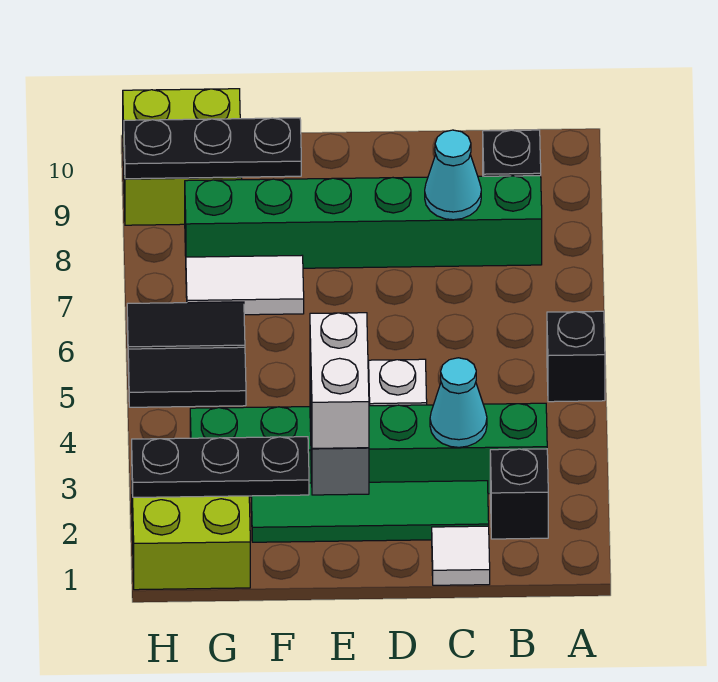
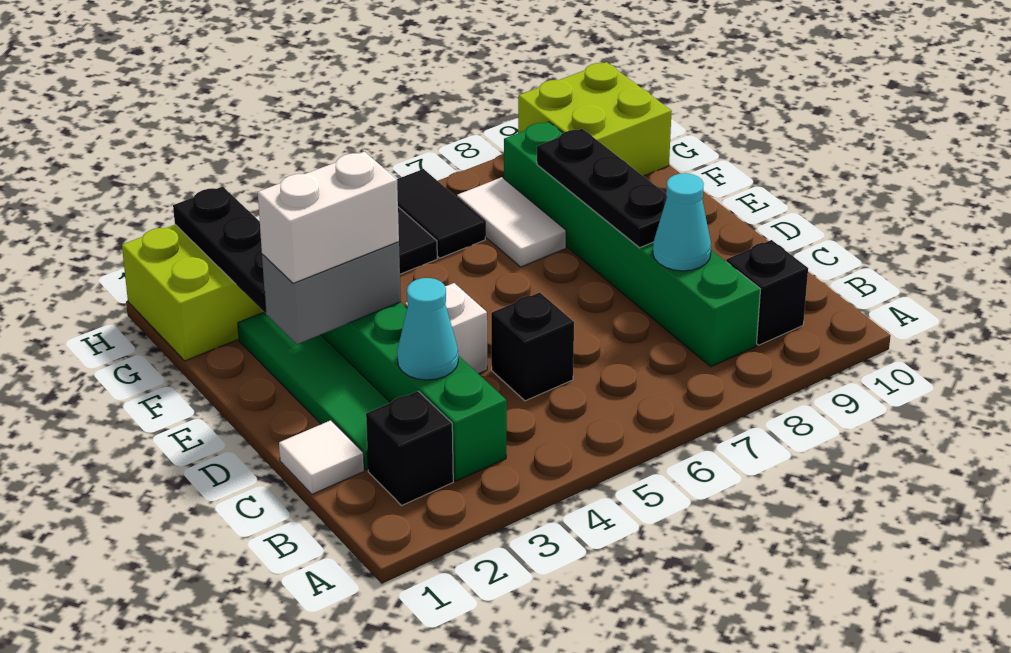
black 1x1 brick [547,311,605,402] -> black 1x1 brick moved to [491,292,574,401]
black 1x3 plate [124,118,301,179] -> black 1x3 plate moved to [537,129,667,248]

